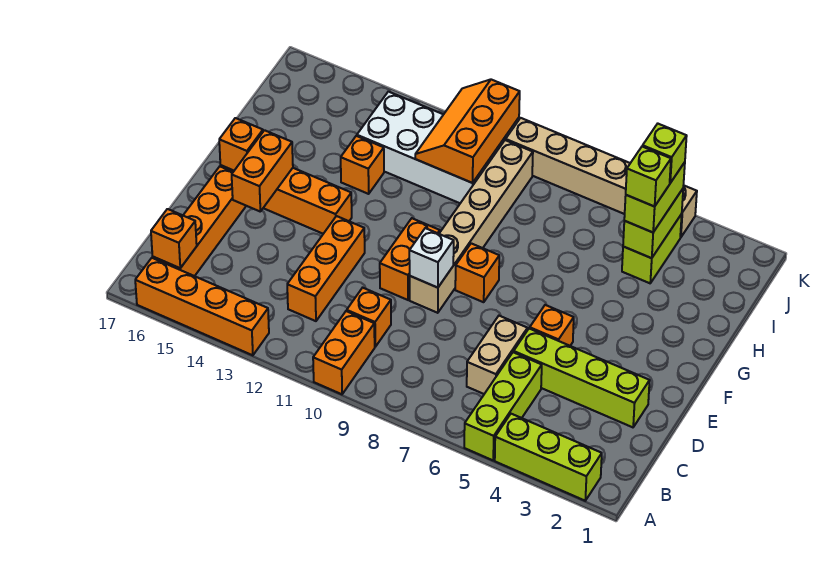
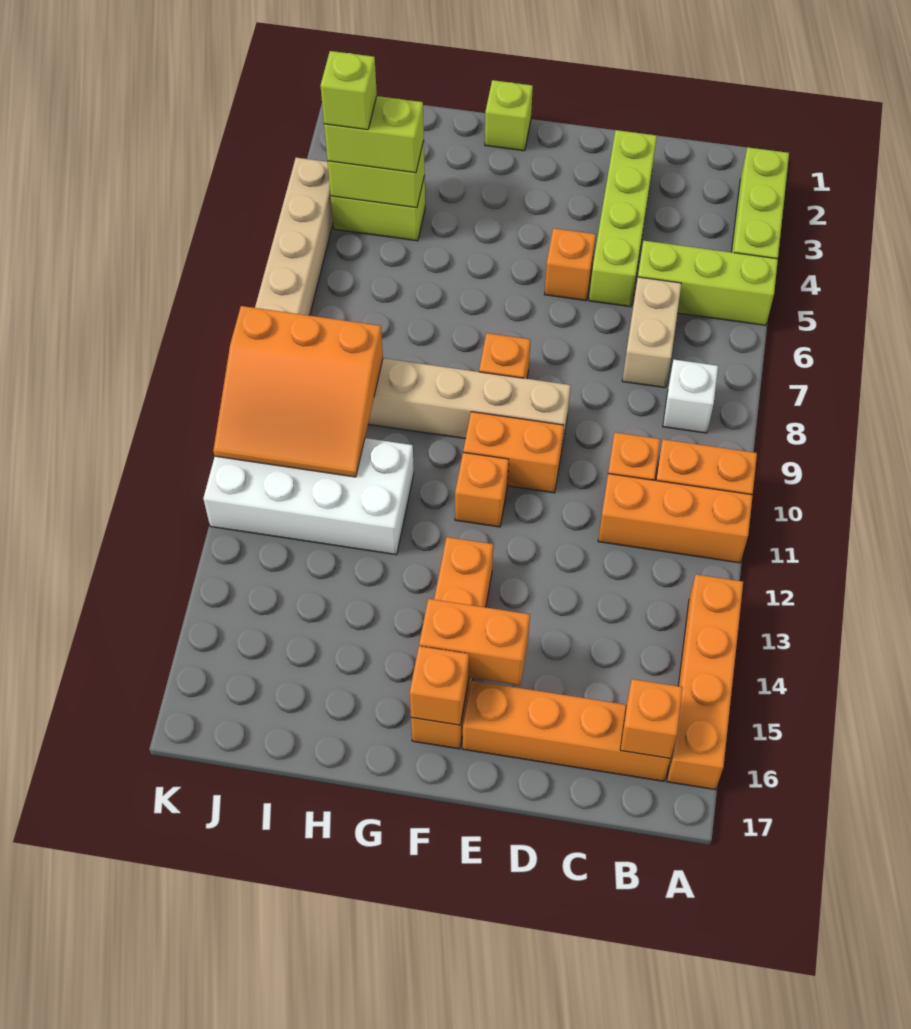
tan 1x2 brick [467,316,527,394] -> tan 1x2 brick turned to [622,277,681,388]
orange 1x3 brick [287,216,365,321] -> orange 1x3 brick moved to [598,474,753,563]
white 1x1 brick [409,228,454,288] -> white 1x1 brick moved to [663,360,718,433]
orange 1x1 brick [341,136,384,194] -> orange 1x1 brick moved to [455,452,509,527]
lime 1x1 brick [626,146,671,207] -> lime 1x1 brick moved to [485,80,533,151]
white 2x4 brick [357,92,503,203] -> white 2x4 brick turned to [203,438,414,555]
orange 2x3 slope [415,79,520,183] -> orange 3x3 slope [213,306,383,477]

